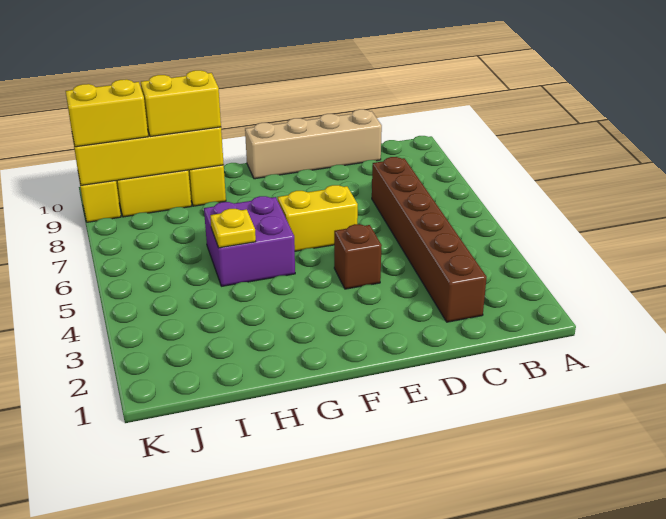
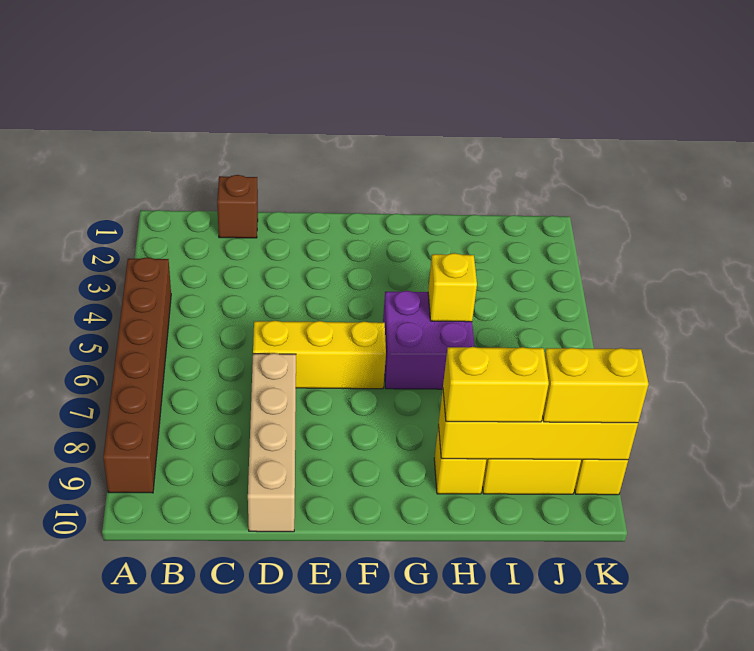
brown 1x6 brick [372,157,487,322] -> brown 1x6 brick moved to [103,257,171,493]
tan 1x4 brick [245,109,382,179] -> tan 1x4 brick turned to [248,353,296,532]
brown 1x1 brick [334,224,382,289] -> brown 1x1 brick moved to [217,175,258,238]
yellow 1x2 brick [278,185,358,251] -> yellow 1x3 brick [253,321,386,389]
yellow 1x1 plate [210,209,256,248] -> yellow 1x1 brick [428,253,477,322]

